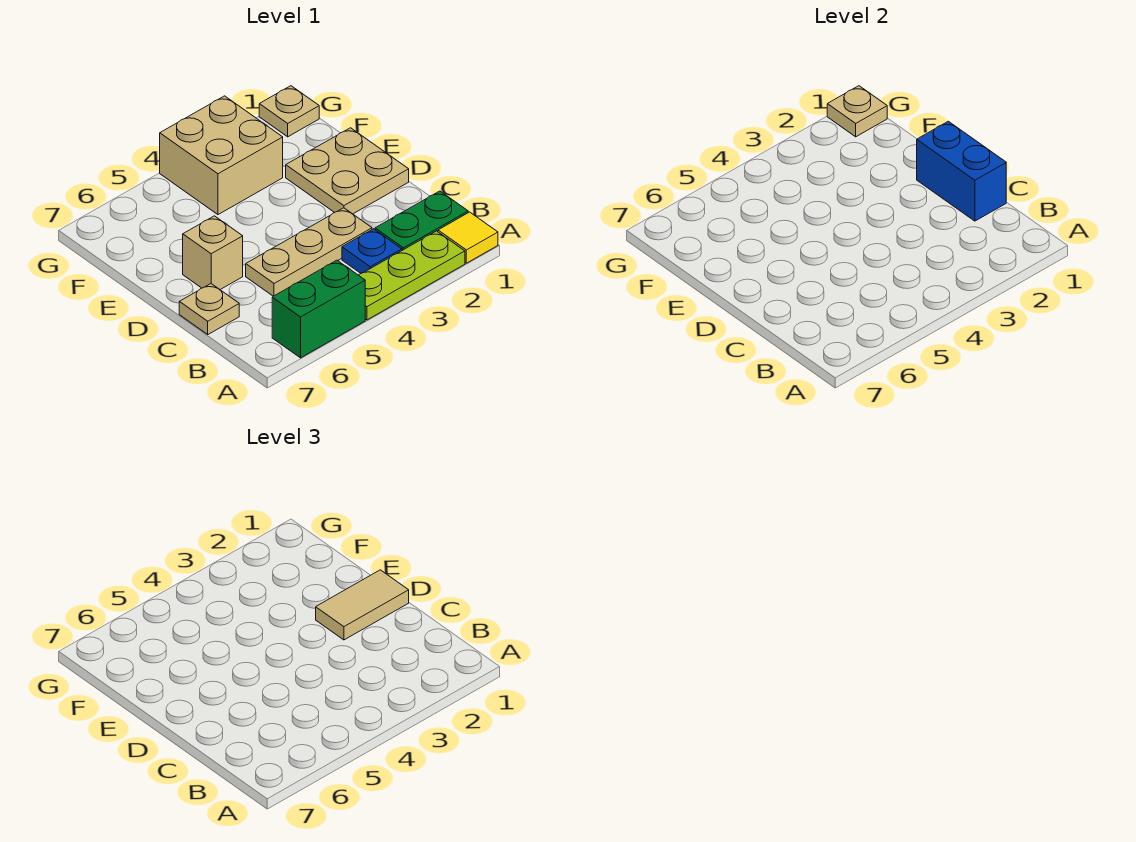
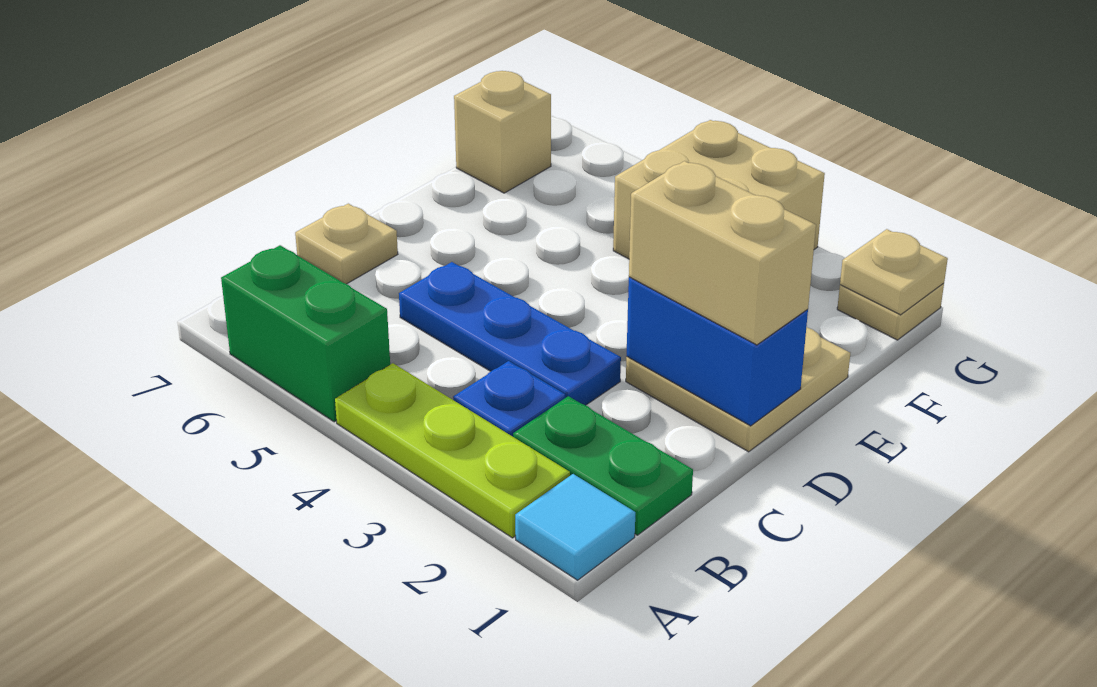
yellow 1x1 tile [438,212,498,263] -> cyan 1x1 tile [515,474,635,580]
blue 1x2 brick [917,121,1006,221] -> blue 1x2 brick turned to [627,277,808,426]
tan 1x3 plate [246,208,372,296] -> blue 1x3 plate [399,262,621,405]
tan 1x2 tile [316,570,409,640] -> tan 1x2 brick [629,161,816,345]
tan 1x1 brick [183,216,243,290] -> tan 1x1 brick moved to [454,71,551,193]

